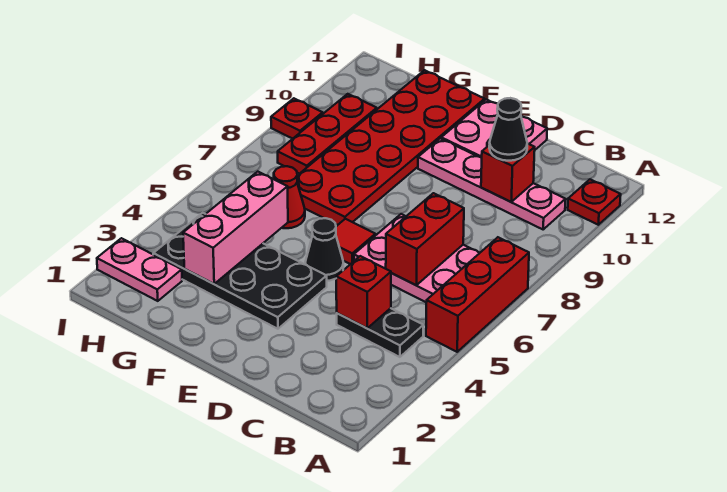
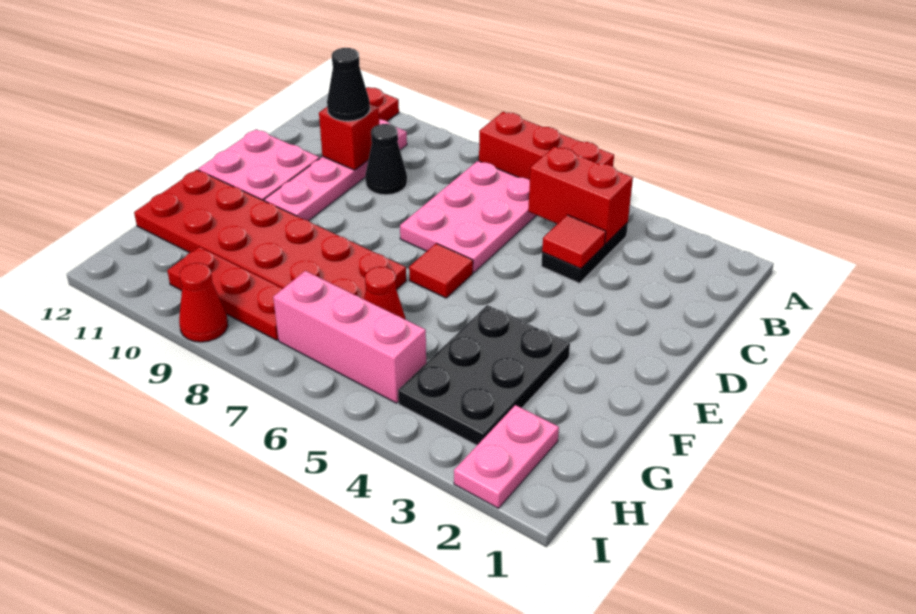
red 1x1 brick [336,256,391,328] -> red 1x1 tile [542,215,606,269]
red 1x2 brick [386,193,464,285] -> red 1x2 brick moved to [528,146,633,244]
black 2x4 plate [153,213,327,329] -> black 2x3 plate [398,305,570,445]
black 1x1 cone [305,218,343,281] -> black 1x1 cone moved to [365,124,407,195]
pink 1x3 brick [183,172,288,284] -> pink 1x3 brick moved to [273,271,426,403]
red 1x1 plate [271,98,323,139] -> red 1x1 cone [179,263,228,342]

